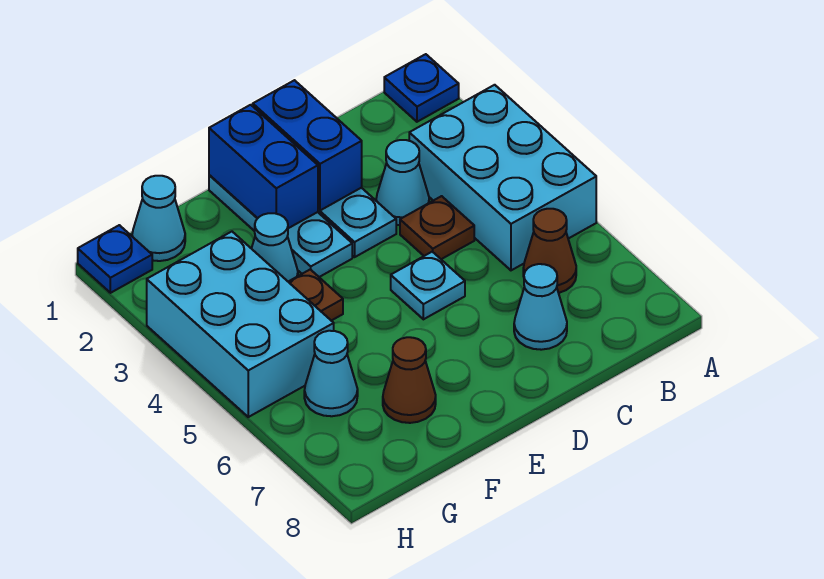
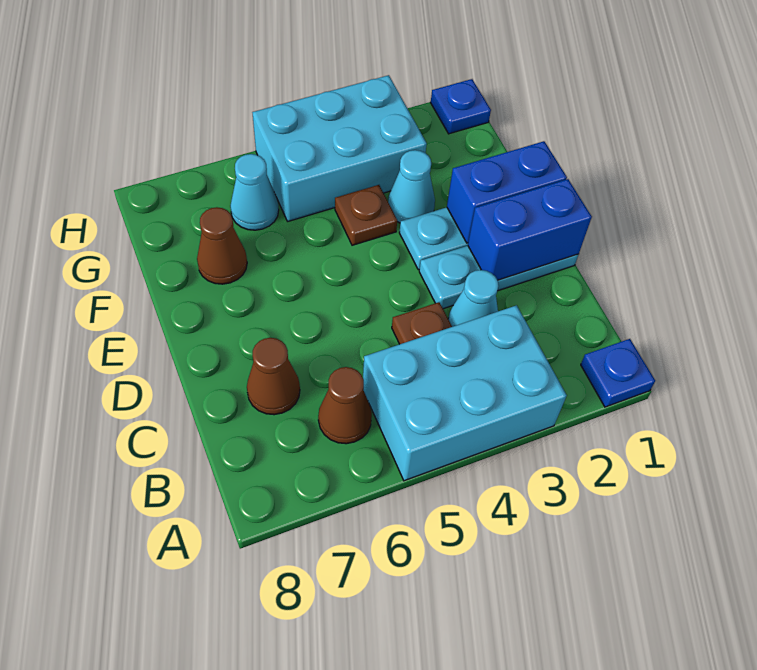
cyan 1x1 cone [514,264,567,350] -> brown 1x1 cone [247,338,300,415]
cyan 1x1 plate [391,252,465,319] -> none
cyan 1x1 cone [132,176,185,261] -> none

